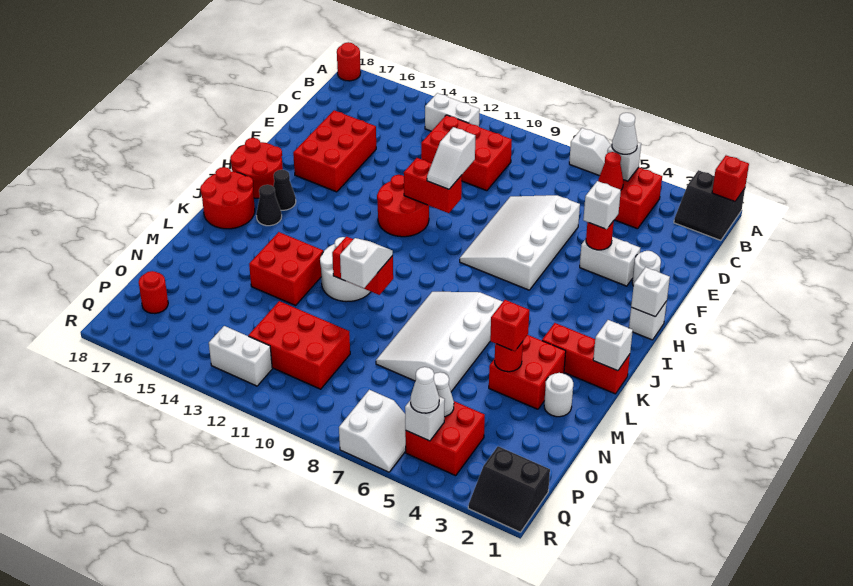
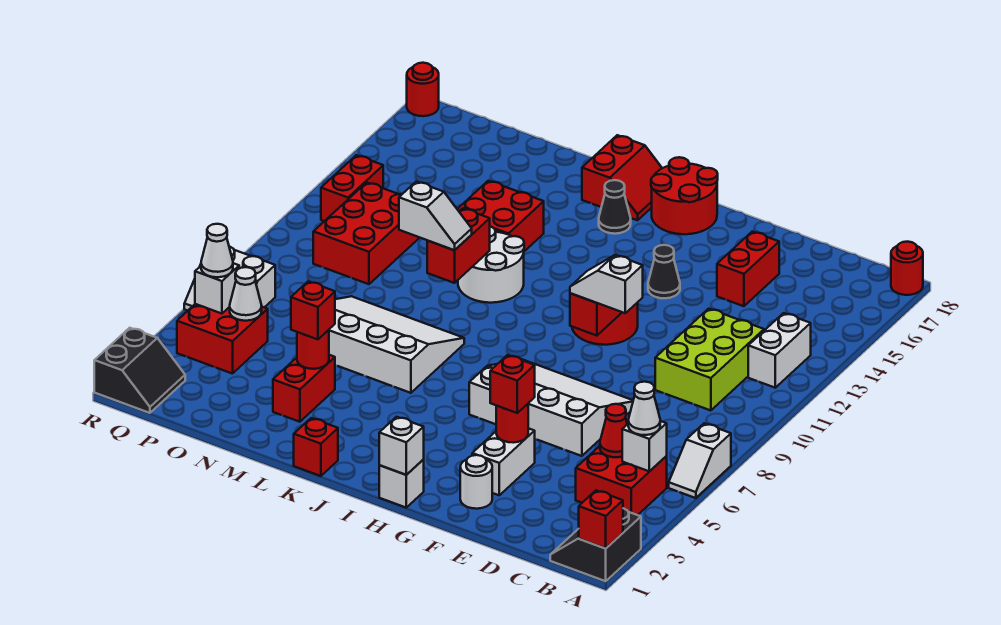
red 2x3 brick [421,115,512,191] -> lime 2x3 brick [655,309,764,411]
red 2x3 brick [293,110,376,192] -> red 1x2 brick [717,232,779,306]
white 1x1 brick [583,181,621,229] -> red 1x1 brick [490,355,535,413]
black 1x1 cone [273,170,296,210] -> black 1x1 cone moved to [648,245,680,298]
red 2x2 round brick [200,167,255,229] -> red 2x2 slope [582,135,662,220]
red 1x3 brick [542,323,630,394] -> red 1x1 brick [294,418,338,476]
white 1x1 brick [593,320,633,371] -> none
red 2x2 brick [489,335,566,409] -> red 1x2 brick [273,355,335,422]
white 1x1 round brick [544,373,573,417] -> none
red 1x1 round brick [139,271,168,314] -> red 1x1 round brick moved to [407,63,439,116]
black 2x2 slope [468,446,550,532] -> black 2x2 slope turned to [94,328,185,413]
white 1x2 brick [209,326,272,386] -> red 1x2 brick [321,155,383,221]

